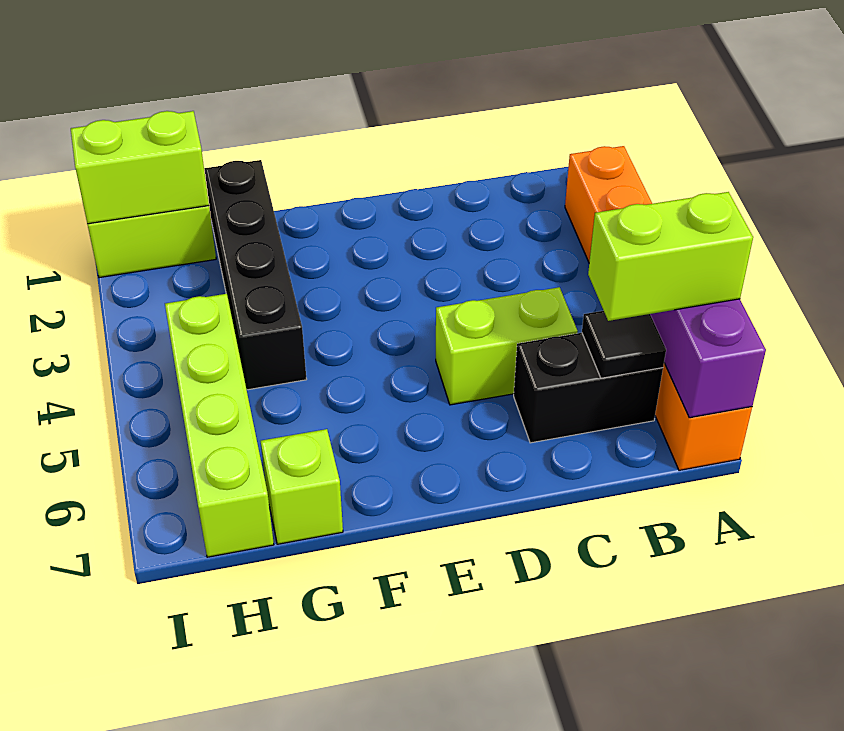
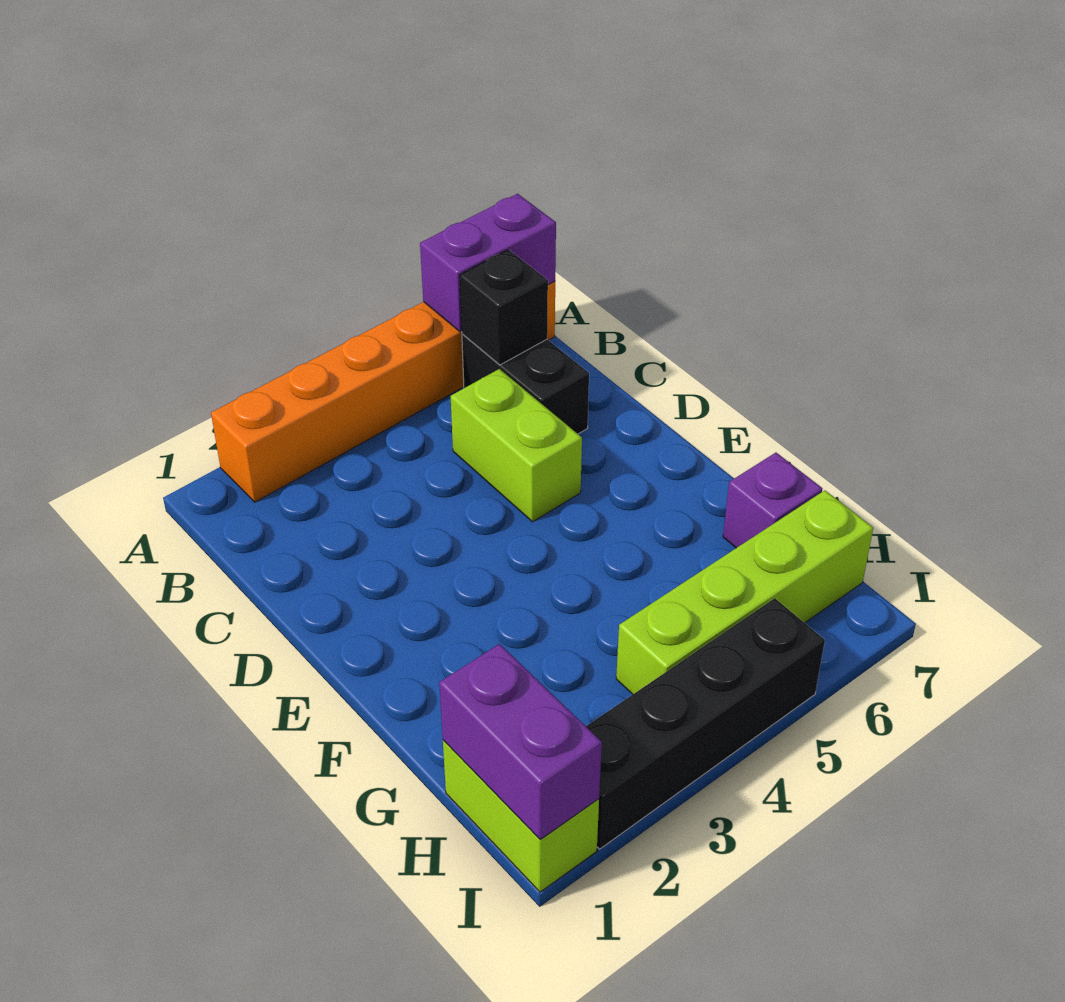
lime 1x2 brick [588,192,753,321] -> none
black 1x1 tile [582,311,666,378] -> black 1x1 brick [460,250,548,365]
black 1x4 brick [204,160,307,390] -> black 1x4 brick moved to [586,598,825,849]
lime 1x1 brick [261,429,343,544] -> purple 1x1 brick [723,453,822,548]
lime 1x2 brick [71,111,209,224] -> purple 1x2 brick [439,644,602,839]

